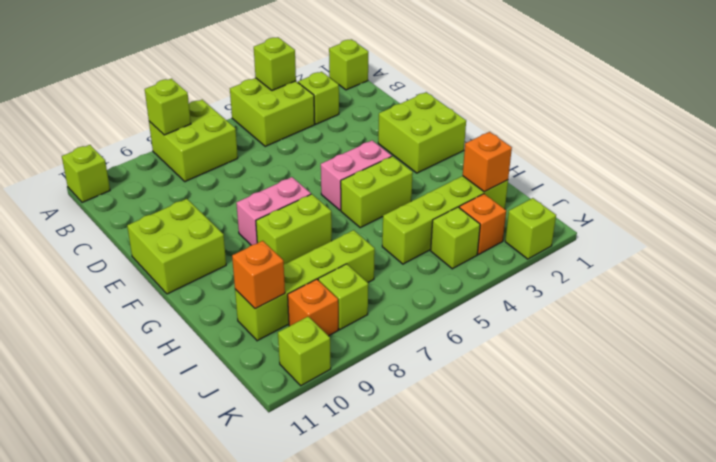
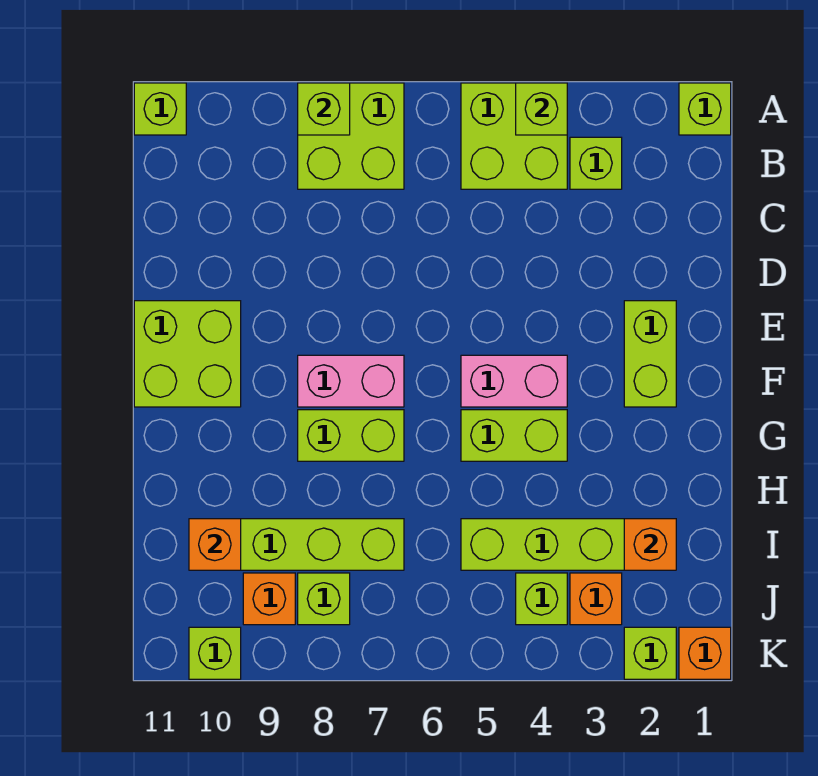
lime 2x2 brick [378,92,466,173] -> lime 1x2 brick [624,301,676,407]
none -> orange 1x1 brick [679,627,731,679]

